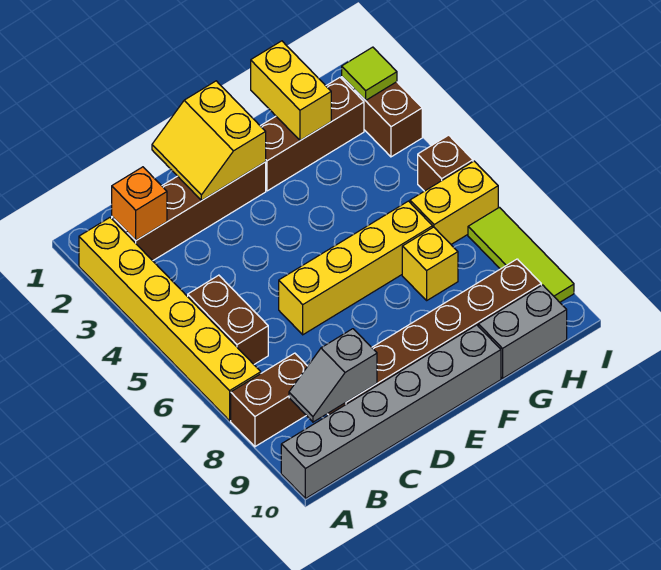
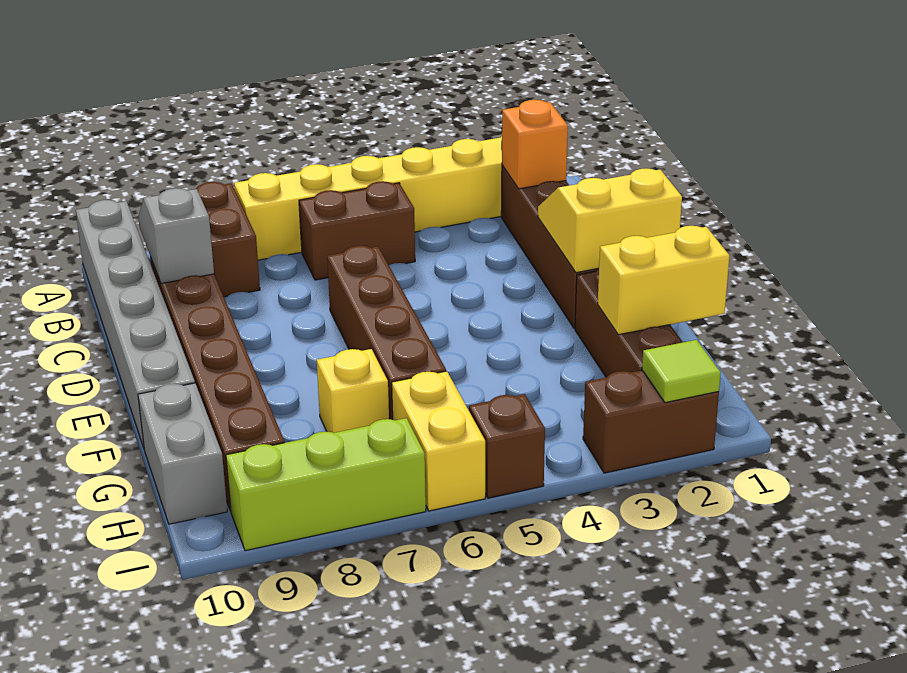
yellow 1x4 brick [279,201,433,335] -> brown 1x4 brick [327,246,446,420]
lime 1x3 tile [468,207,574,302] -> lime 1x3 brick [226,418,426,551]

